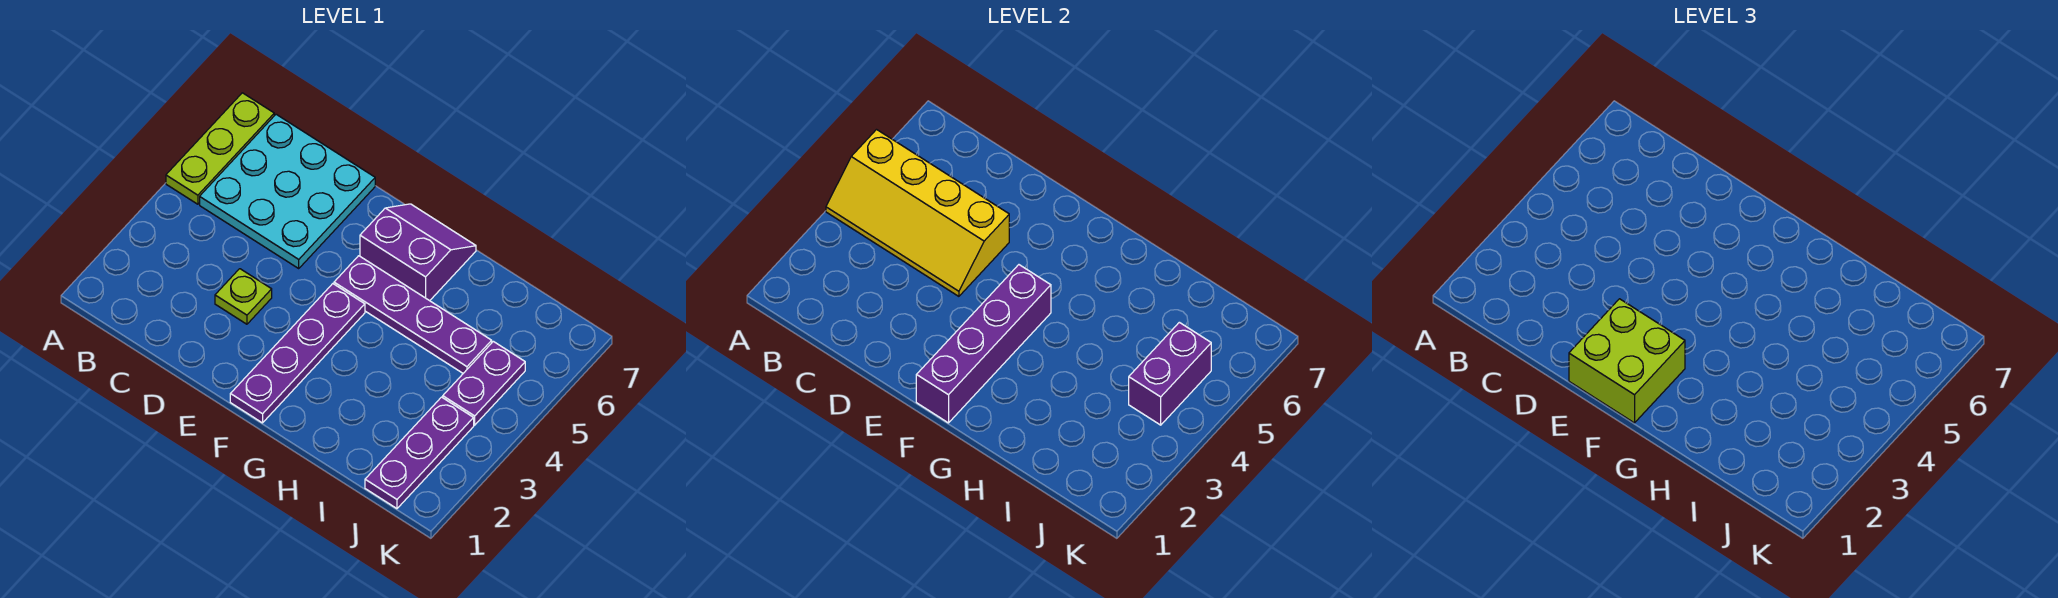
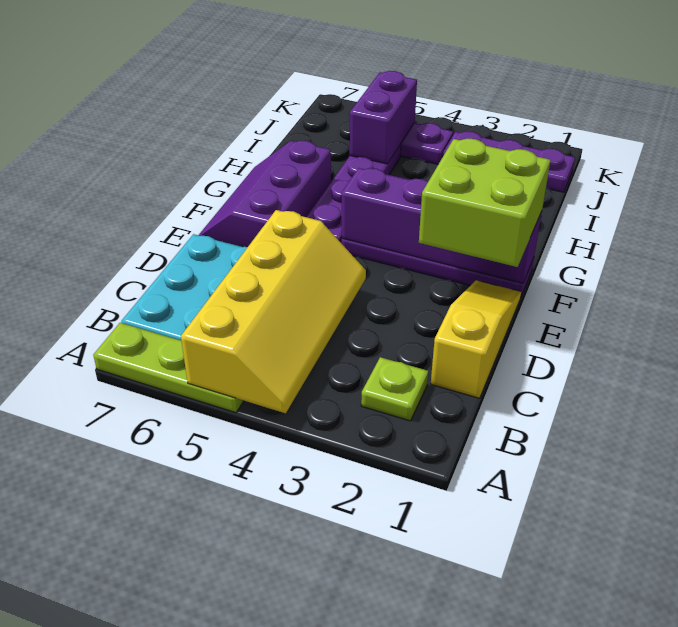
none -> yellow 1x3 slope [431,280,521,398]
lime 1x1 plate [215,269,272,324] -> lime 1x1 plate moved to [361,357,428,421]
purple 2x2 slope [360,204,476,301] -> purple 2x3 slope [199,141,331,247]
purple 1x2 brick [1129,322,1211,425] -> purple 1x2 brick turned to [350,71,417,164]

